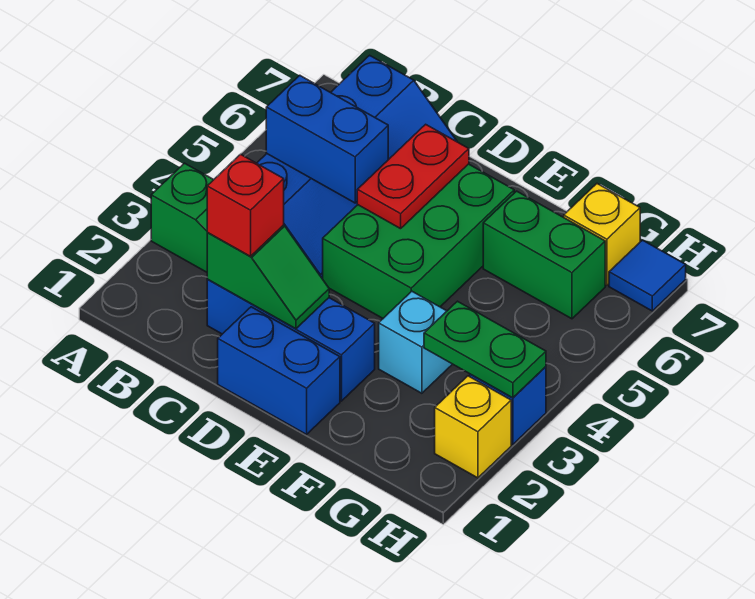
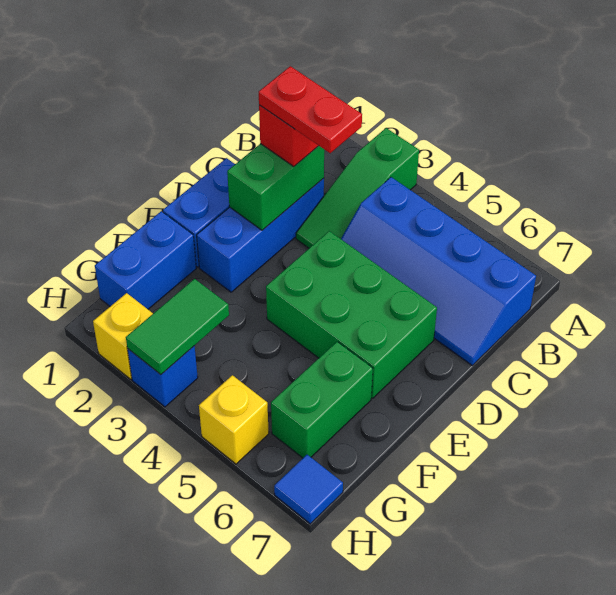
blue 1x2 brick [266,75,388,203] -> blue 1x2 brick moved to [95,211,196,309]
green 1x2 slope [207,225,329,329] -> green 1x2 brick [227,144,324,230]
red 1x2 plate [357,124,469,229] -> red 1x2 plate moved to [259,66,362,153]
cyan 1x1 brick [379,291,452,393] -> none
green 1x2 plate [424,301,546,398] -> green 1x2 tile [126,279,229,375]
yellow 1x1 brick [564,184,640,285] -> yellow 1x1 brick moved to [199,375,269,464]

